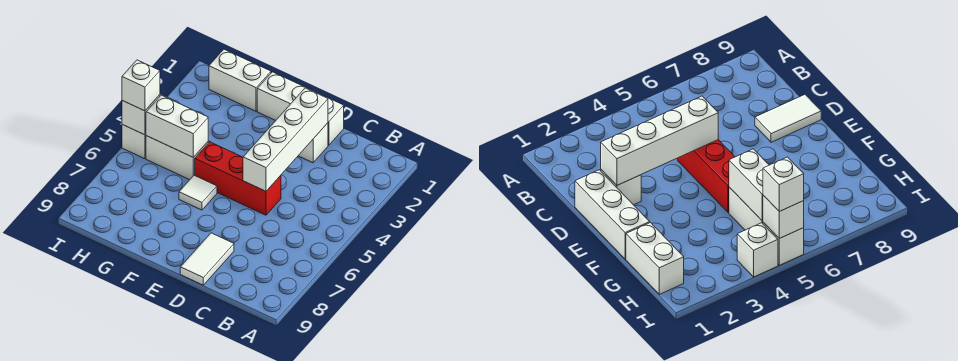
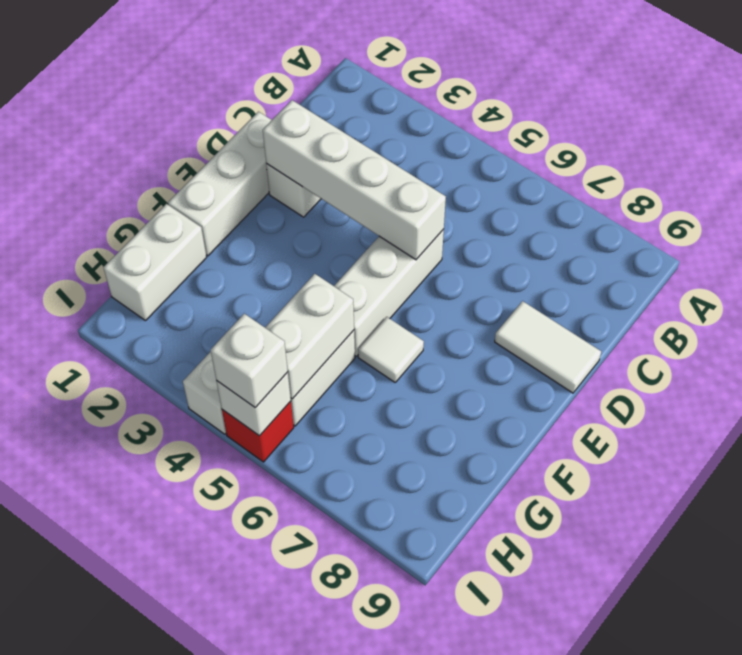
red 1x3 brick [195,142,281,215] -> white 1x3 brick [334,229,444,356]
white 1x1 brick [122,125,146,159] -> red 1x1 brick [222,401,294,462]

